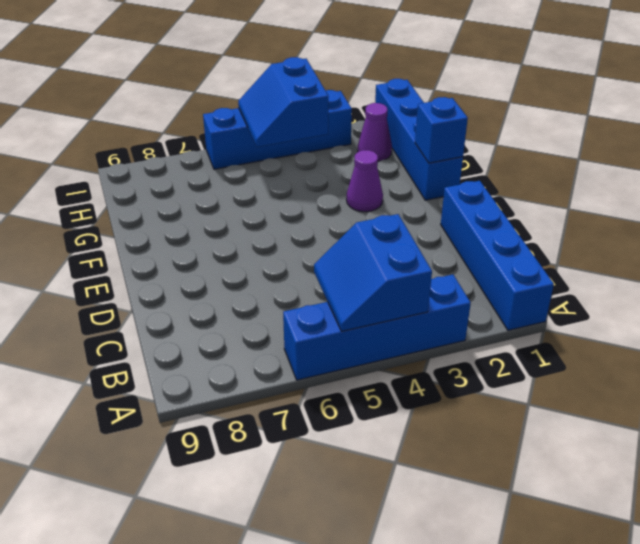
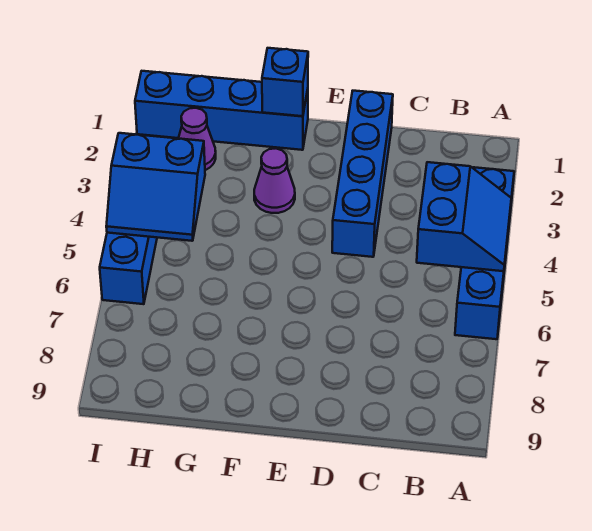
blue 1x4 brick [441,181,554,330] -> blue 1x4 brick turned to [332,91,393,257]
blue 2x2 slope [314,214,432,331] -> blue 2x2 slope turned to [417,162,511,271]

